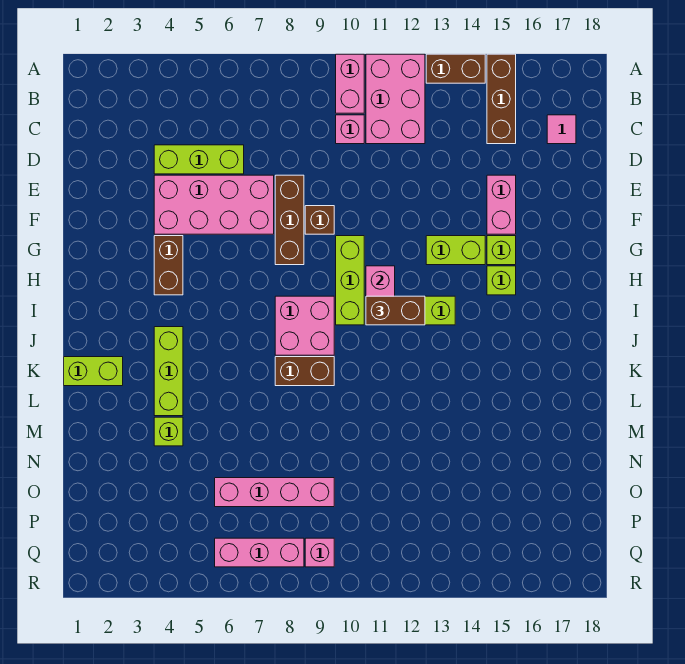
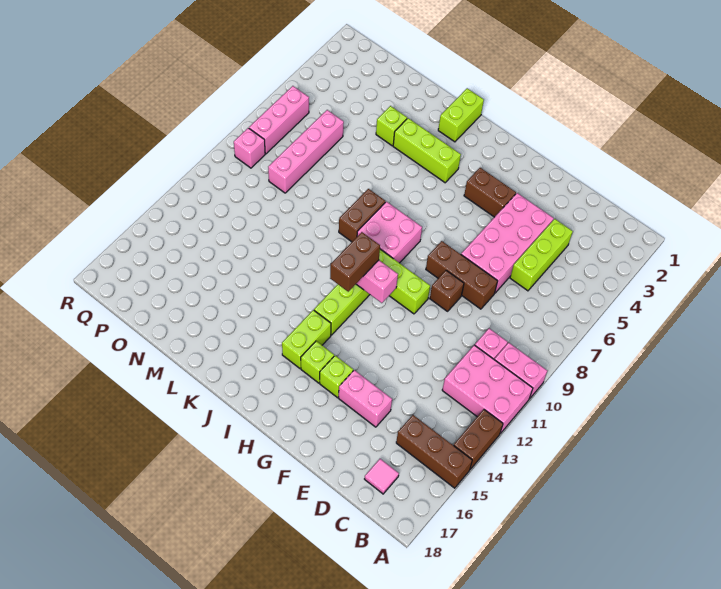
lime 1x2 brick [426,236,485,265] -> lime 1x2 brick moved to [282,310,331,368]

